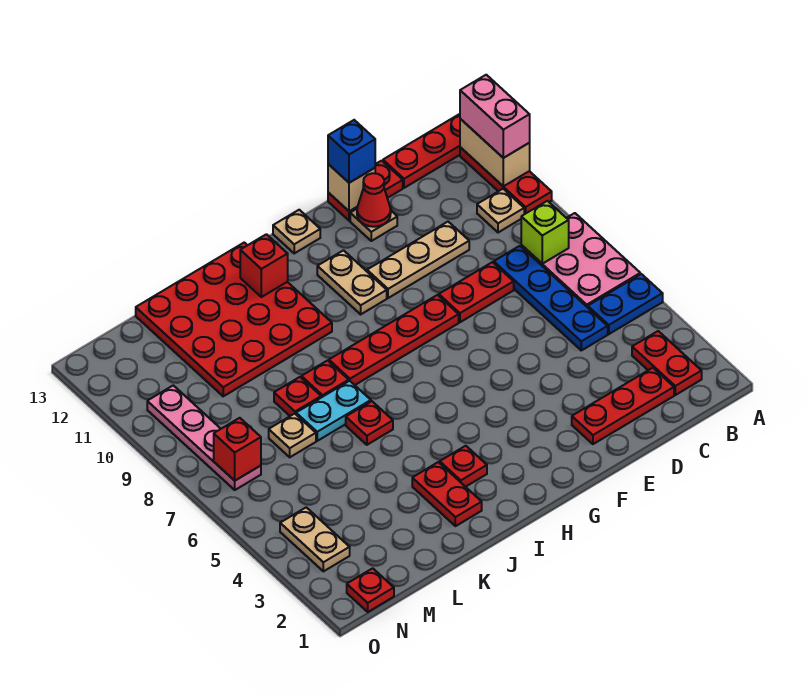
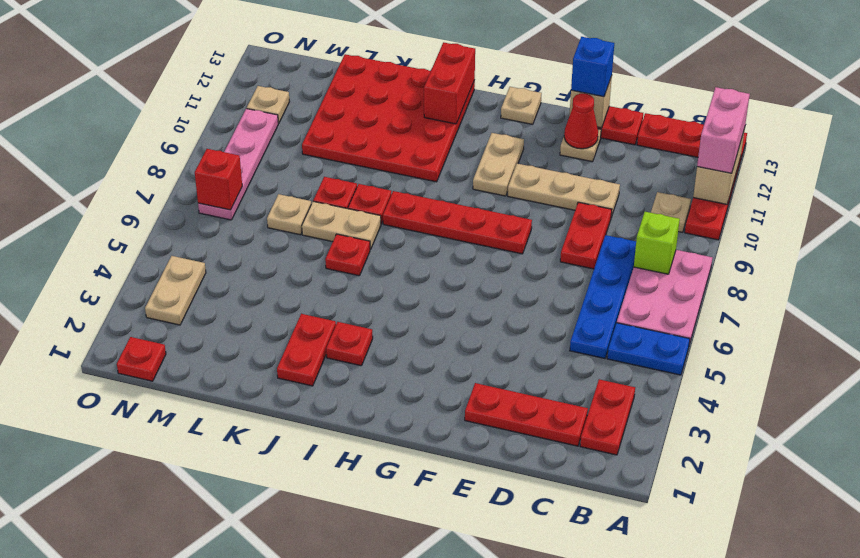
red 1x2 plate [439,262,514,322] -> red 1x2 plate turned to [560,202,612,269]
red 1x1 brick [240,234,288,297] -> red 1x2 brick [424,42,475,124]
cyan 1x2 plate [296,381,371,441] -> tan 1x2 plate [302,201,381,250]
none -> tan 1x1 plate [247,86,290,124]

